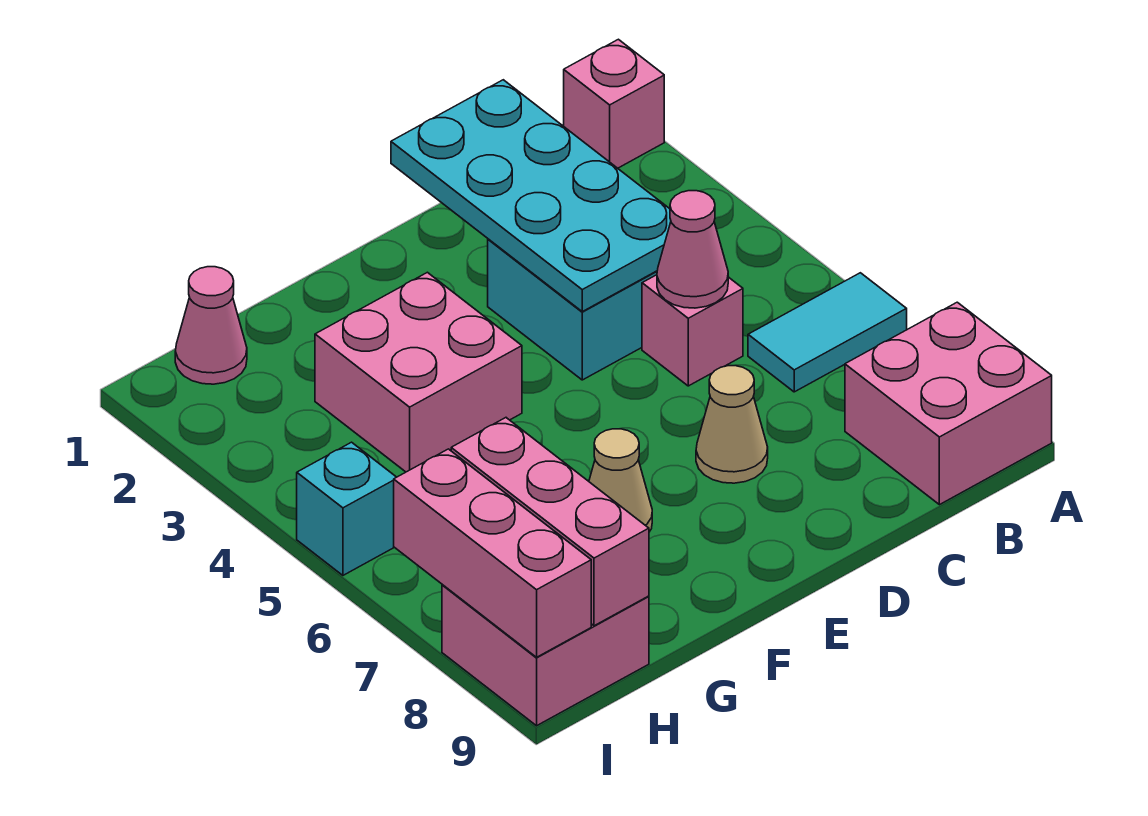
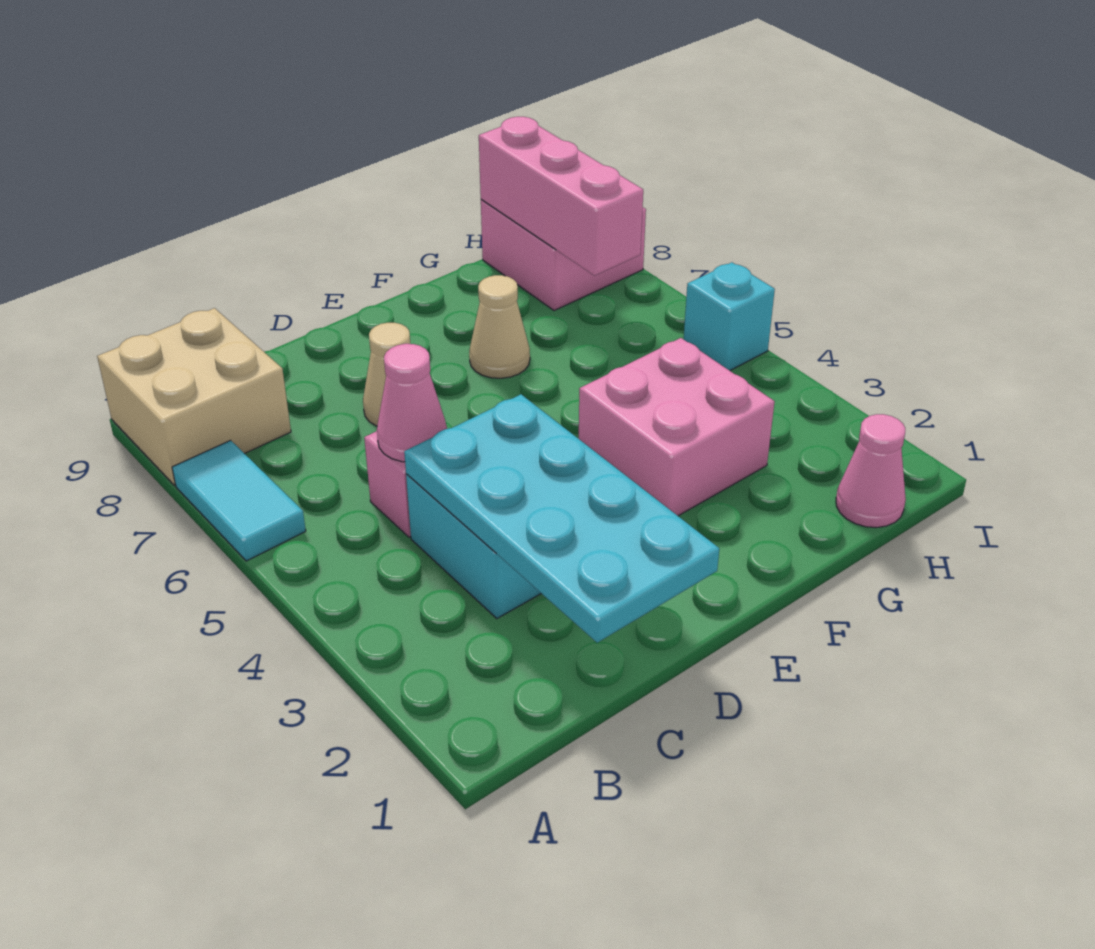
pink 1x1 brick [564,39,664,168] -> none
cyan 1x2 tile [748,273,907,392] -> cyan 1x2 tile turned to [172,440,306,561]
pink 2x2 brick [845,302,1052,505] -> tan 2x2 brick [97,308,291,485]
pink 1x3 brick [394,449,591,657] -> none

